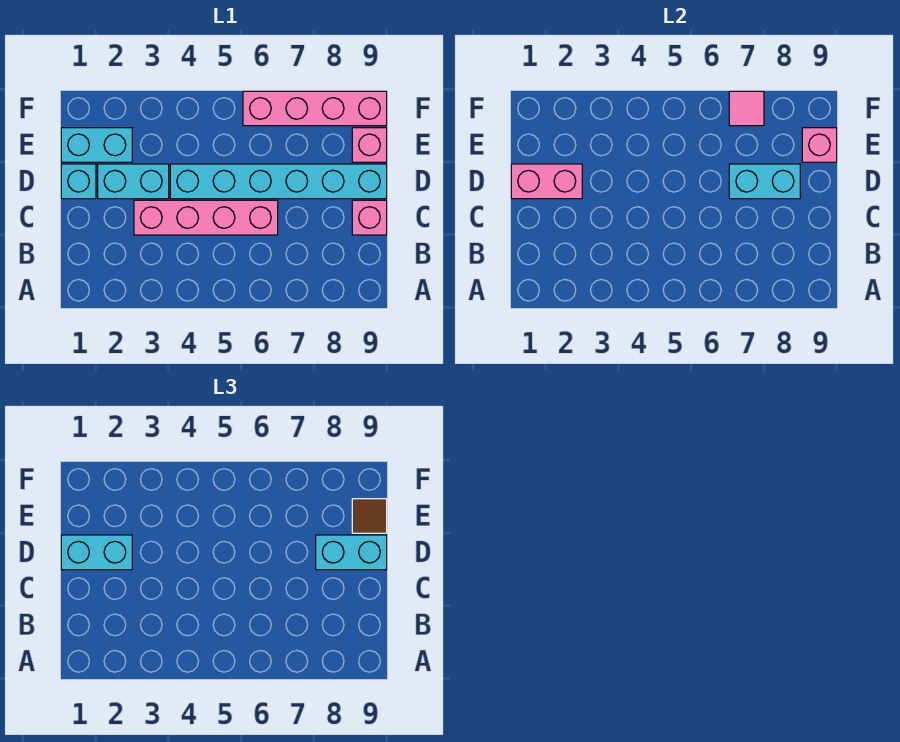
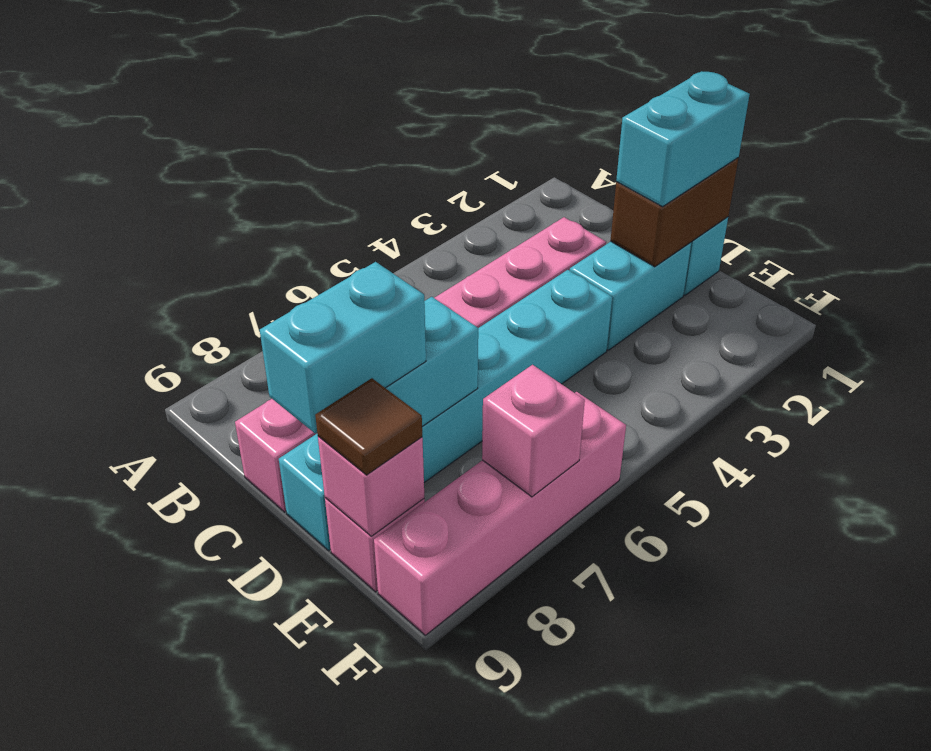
pink 1x2 brick [511,164,582,199] -> brown 1x2 brick [610,158,738,267]
cyan 1x2 brick [61,128,132,162] -> none
pink 1x1 tile [729,91,764,126] -> pink 1x1 brick [482,365,585,497]

